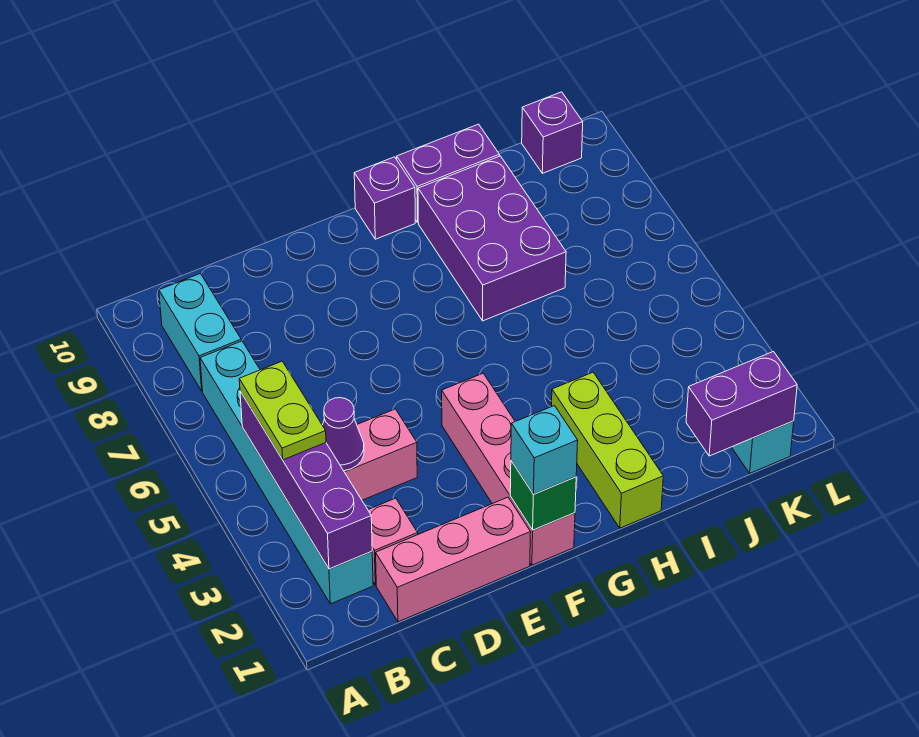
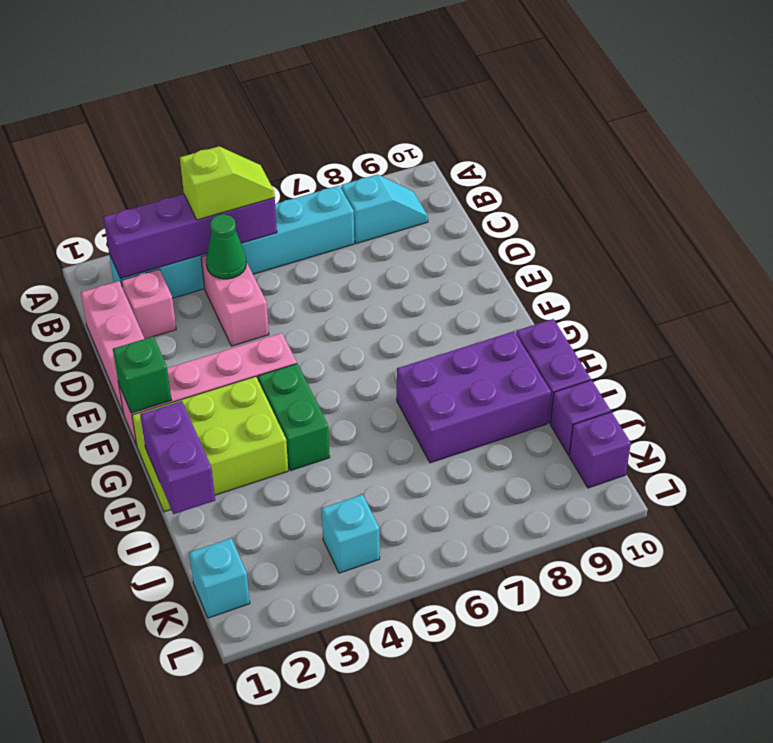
lime 1x2 plate [239,361,326,460] -> lime 1x2 slope [180,146,275,220]
cyan 1x2 brick [159,274,241,391] -> cyan 1x2 slope [341,174,428,244]
purple 1x1 cone [323,398,364,471] -> green 1x1 cone [206,214,246,279]
cyan 1x1 brick [511,406,578,494] -> cyan 1x1 brick moved to [322,495,380,573]
none -> green 1x2 brick [258,364,330,471]
purple 1x1 brick [354,157,415,239] -> purple 1x1 brick moved to [550,380,611,455]
lime 1x3 brick [552,372,663,528] -> lime 2x3 brick [132,376,288,512]
purple 1x2 brick [686,352,797,456] -> purple 1x2 brick moved to [140,401,215,514]

